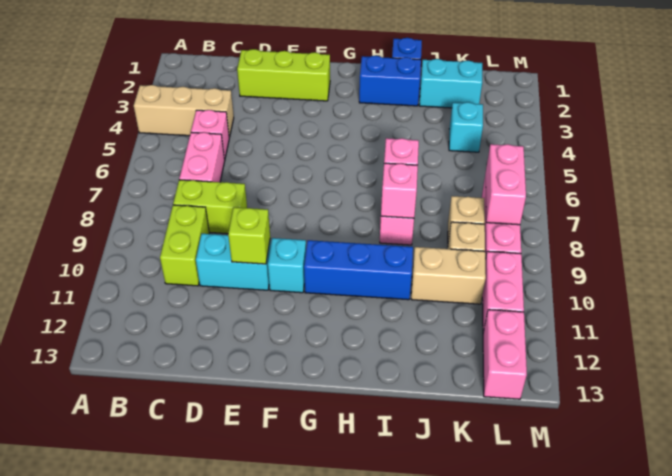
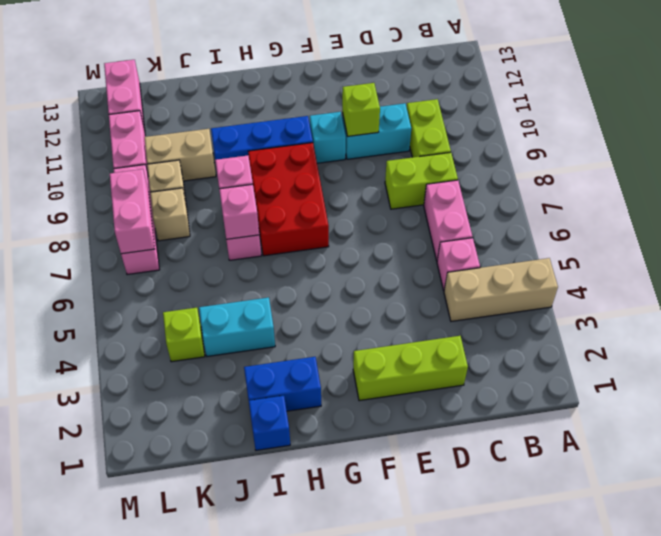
none -> red 2x3 brick [248,143,329,256]
cyan 1x2 brick [419,59,482,108] -> cyan 1x2 brick moved to [199,297,275,356]
cyan 1x1 brick [449,102,483,152] -> lime 1x1 brick [163,308,205,362]

